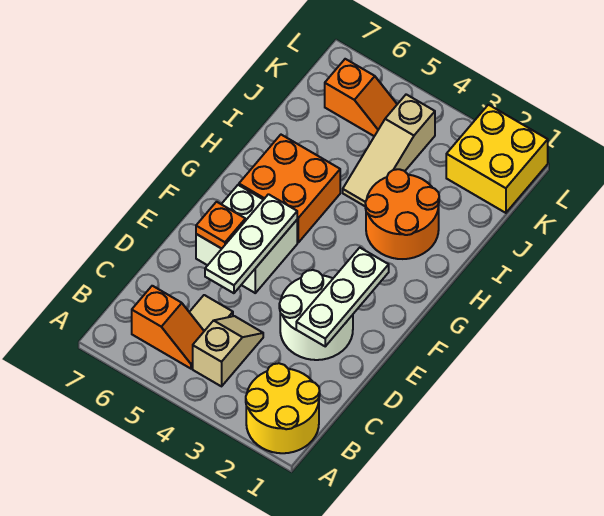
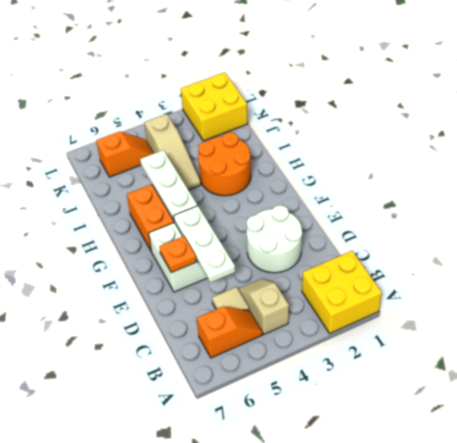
yellow 2x2 round brick [246,363,320,453] -> yellow 2x2 brick [302,251,382,333]
white 1x3 plate [296,248,389,346] -> white 1x3 plate moved to [140,150,197,220]

